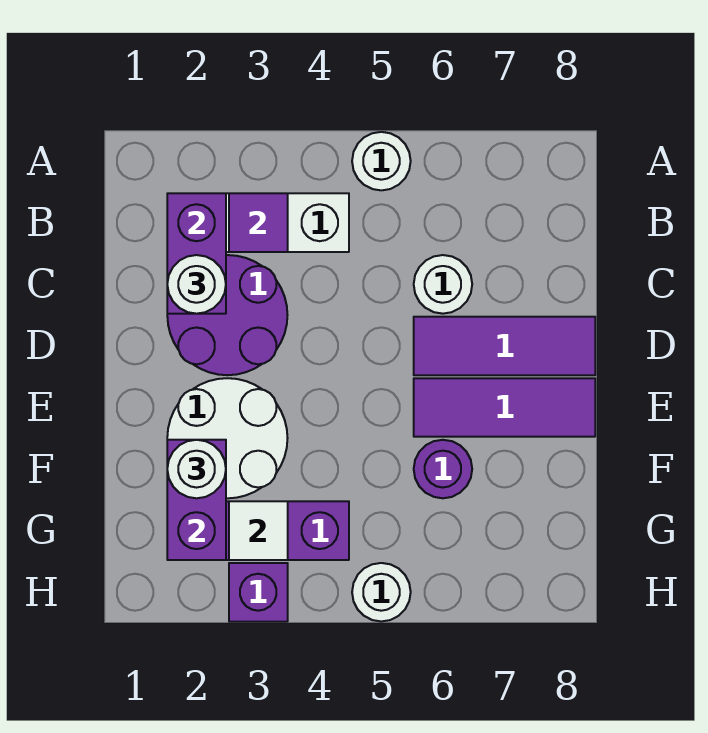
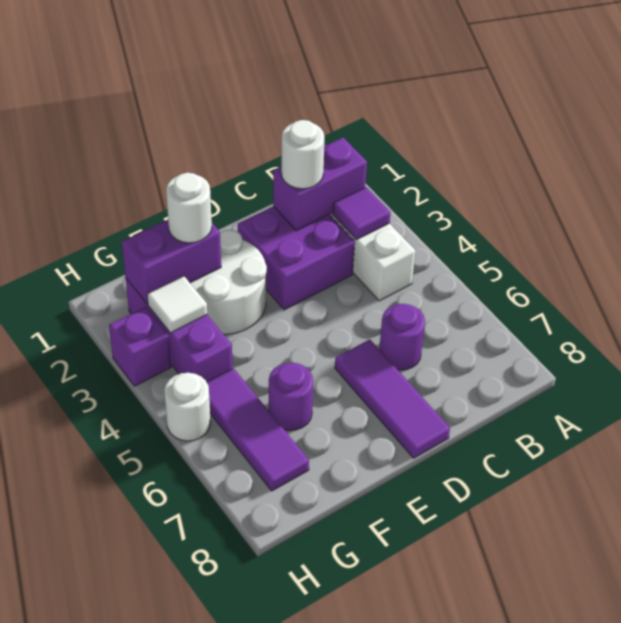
white 1x1 round brick [352,132,411,190] -> none
purple 2x2 round brick [167,255,287,375] -> purple 2x2 brick [238,206,355,310]
white 1x1 round brick [414,255,472,314] -> purple 1x1 round brick [379,304,425,370]
purple 1x3 tile [414,378,595,437] -> purple 1x3 tile moved to [207,368,309,491]

